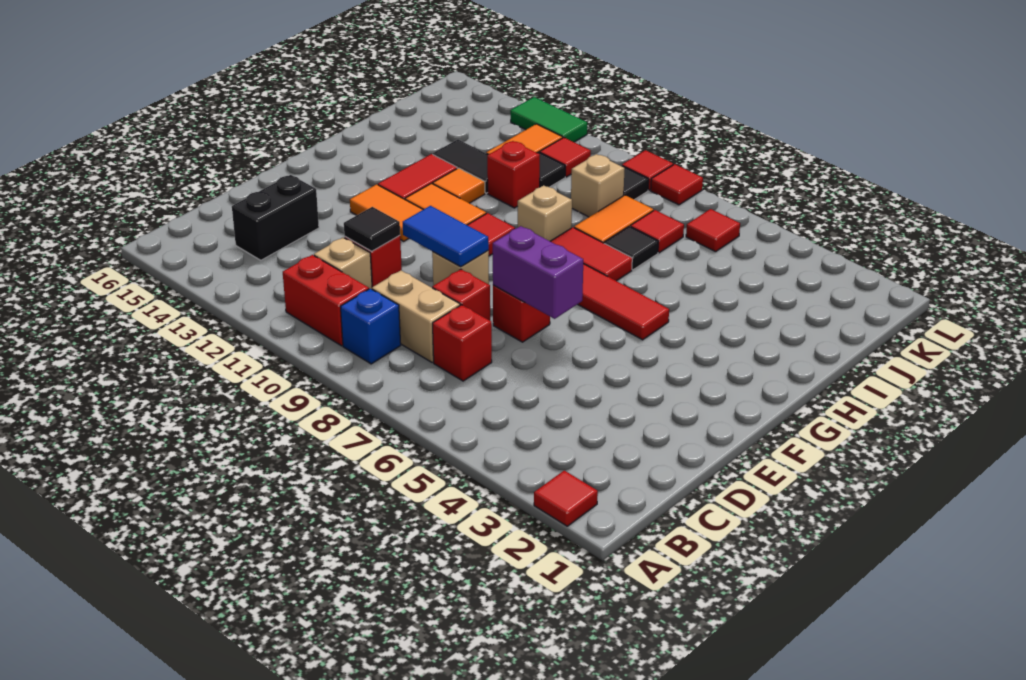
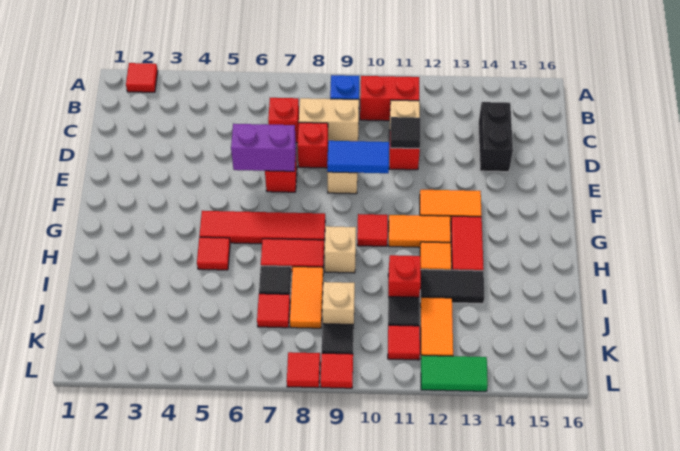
red 1x1 tile [686,209,740,252] -> red 1x1 tile moved to [197,237,230,270]

